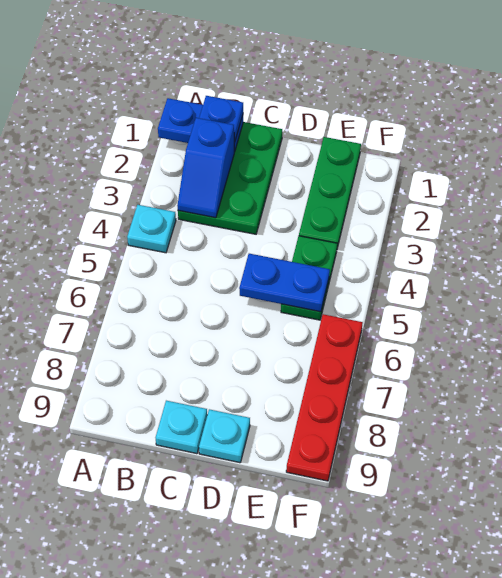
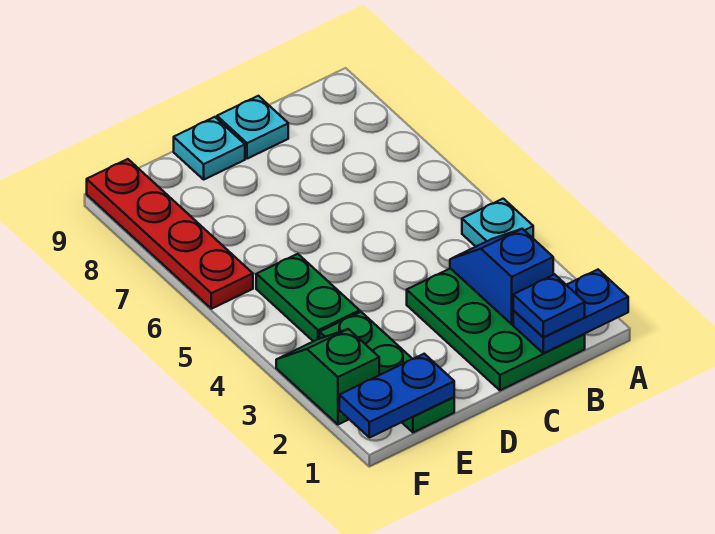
blue 1x2 plate [239,254,330,312] -> blue 1x2 plate moved to [339,354,454,438]
none -> green 1x2 slope [276,329,379,425]

